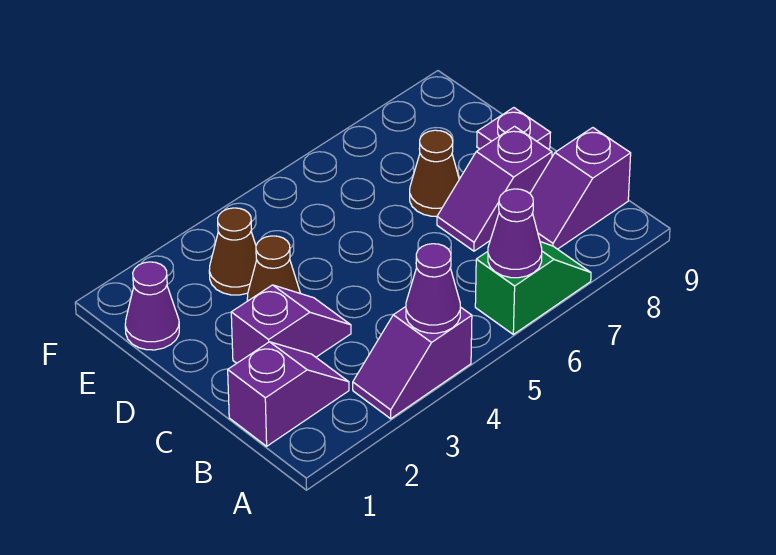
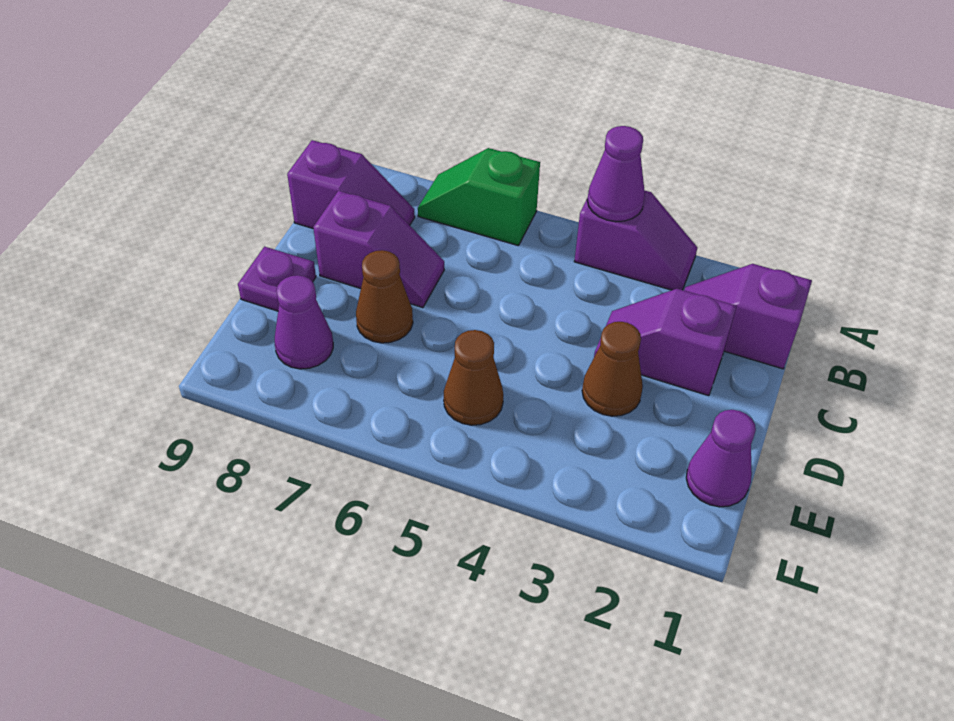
purple 1x1 cone [488,189,542,278] -> purple 1x1 cone moved to [275,275,333,369]
brown 1x1 cone [209,208,257,295] -> brown 1x1 cone moved to [444,330,503,425]

